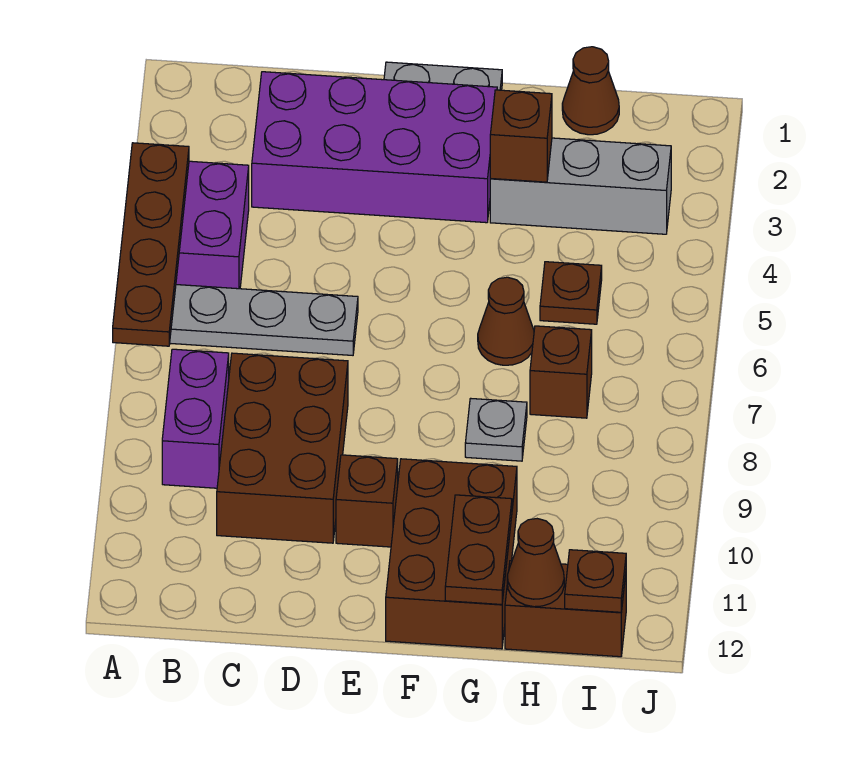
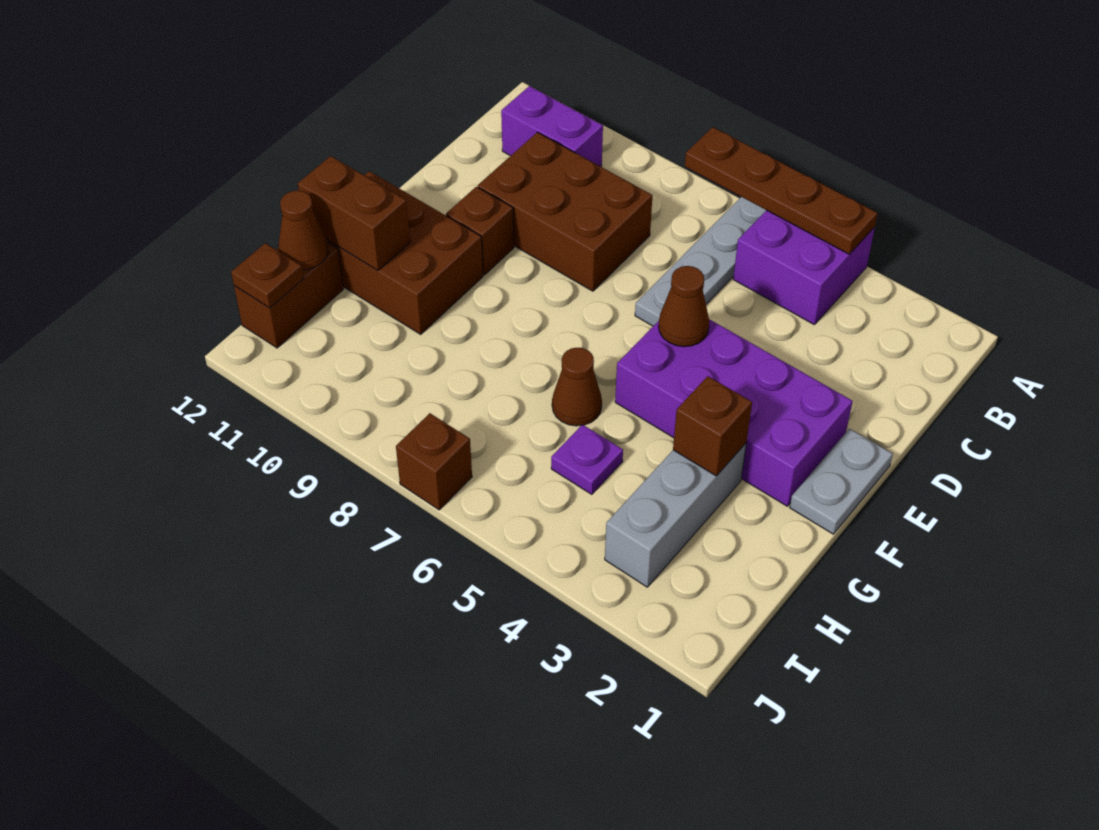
purple 1x2 brick [162,349,229,488] -> purple 1x2 brick moved to [501,86,603,167]
purple 2x4 brick [252,72,497,223] -> purple 2x4 brick turned to [615,319,853,506]
grey 1x1 plate [465,398,527,461] -> none
brown 1x2 plate [445,495,512,604] -> brown 1x2 brick [298,156,410,270]
brown 1x1 cone [562,47,619,135] -> brown 1x1 cone moved to [659,266,709,347]
brown 1x1 plate [540,262,602,324] -> purple 1x1 plate [551,425,623,494]
brown 1x1 brick [530,326,592,418] -> brown 1x1 brick moved to [396,413,472,510]

